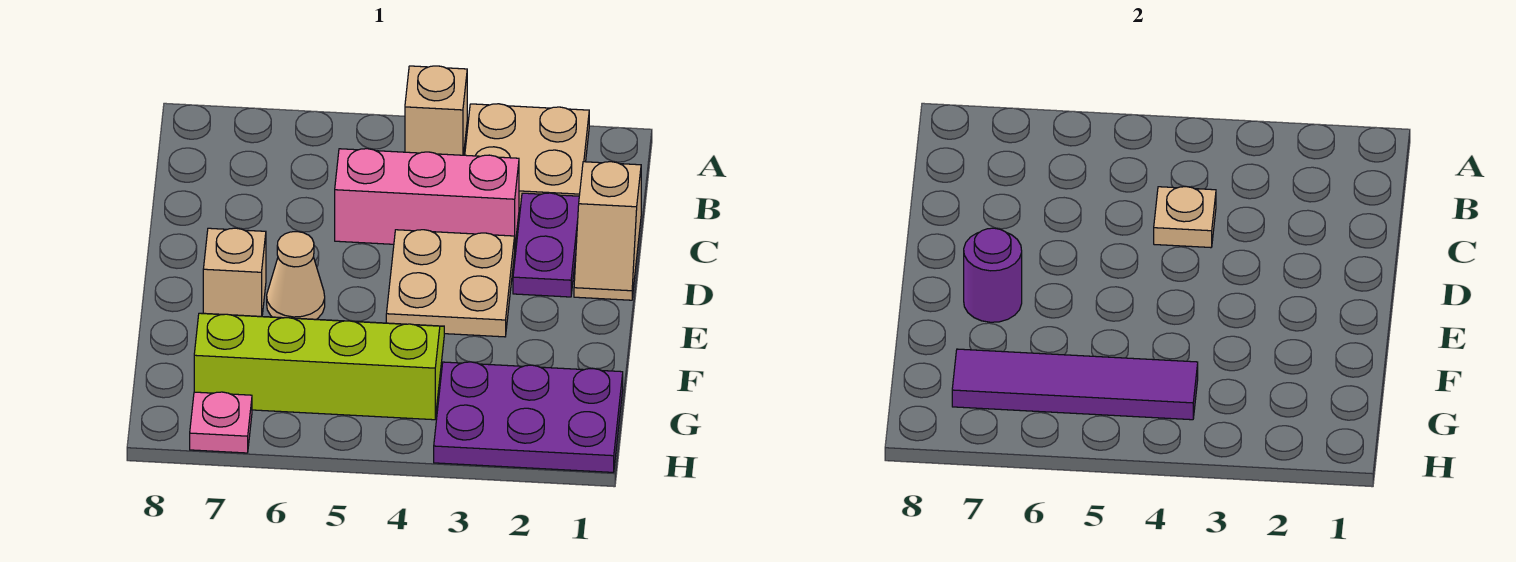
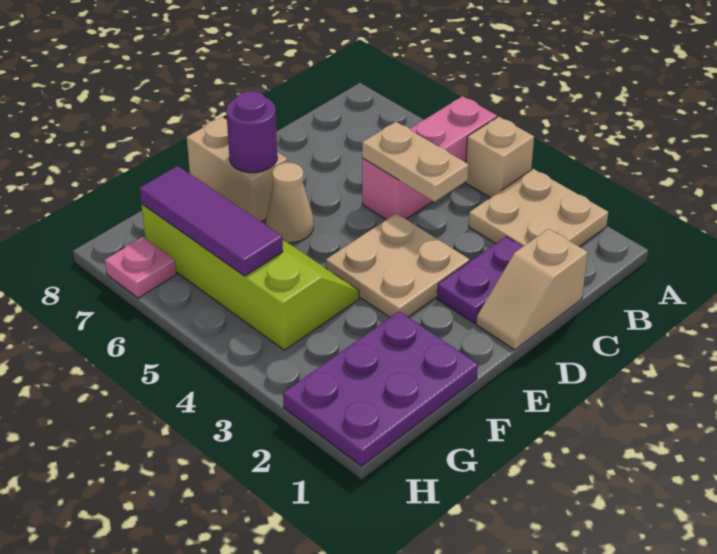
pink 1x3 brick [335,149,519,244] -> pink 1x3 brick turned to [362,96,497,220]
tan 1x1 plate [1154,187,1216,248] -> tan 1x2 plate [362,122,469,202]
tan 1x1 brick [203,228,266,316] -> tan 1x2 brick [187,117,288,222]
purple 2x3 plate [434,362,623,472] -> purple 2x3 plate turned to [283,311,478,466]
purple 1x4 tile [952,349,1198,420] -> purple 1x3 tile [140,166,283,276]

